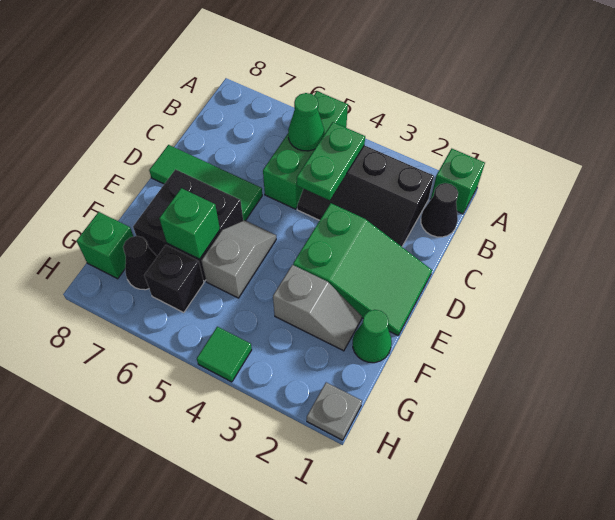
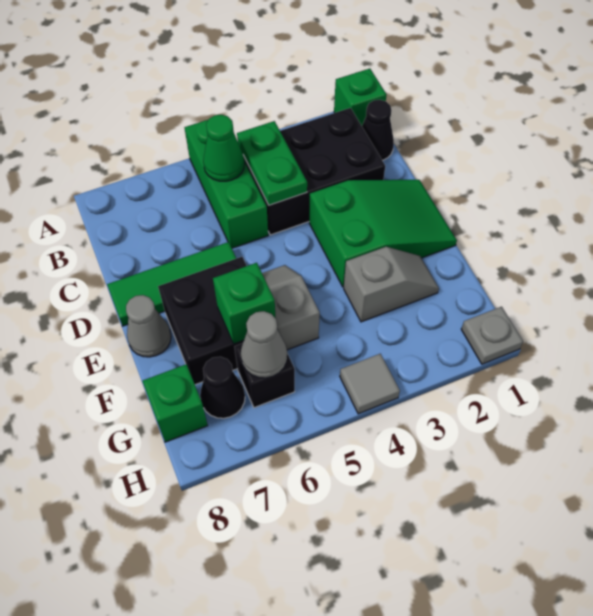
black 2x3 slope [297,145,434,247] -> black 2x3 brick [244,108,385,235]
none -> grey 1x1 cone [126,295,171,357]
green 1x1 cone [353,310,392,363] -> none
none -> grey 1x1 cone [241,311,287,378]
green 1x1 tile [197,327,252,382] -> grey 1x1 tile [340,354,400,414]

